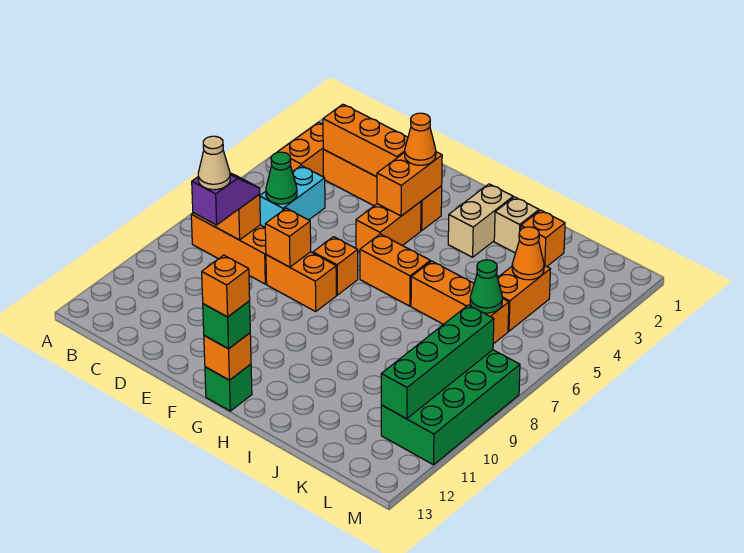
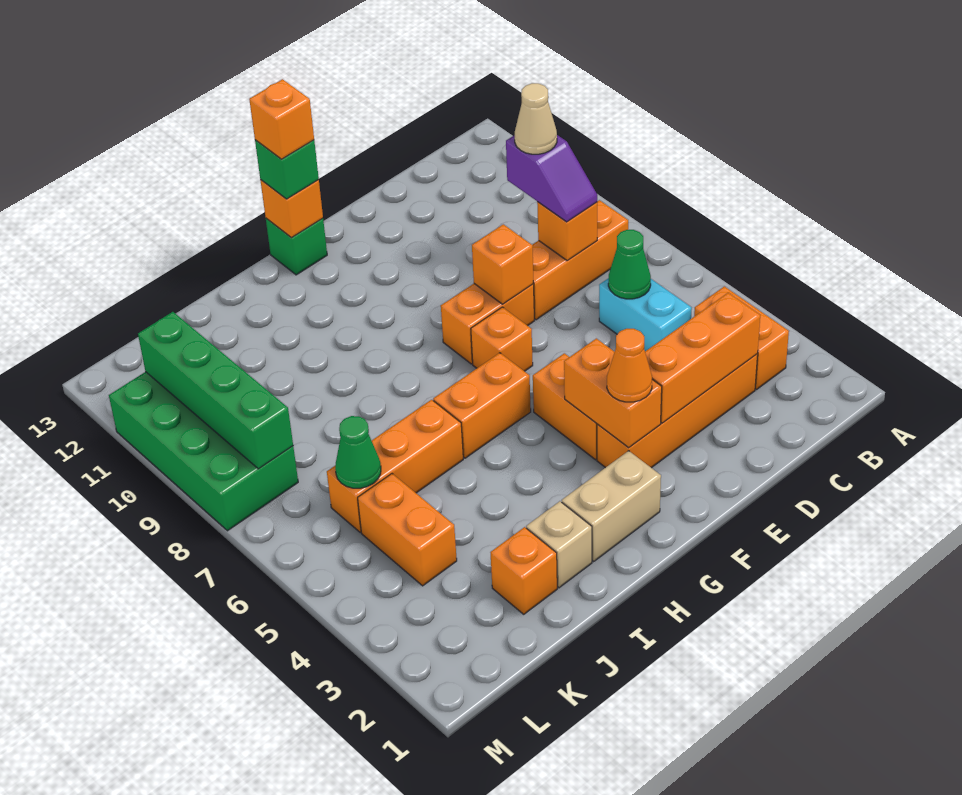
tan 1x2 brick [448,184,513,257] -> tan 1x2 brick turned to [562,451,661,561]
orange 1x1 cone [512,227,544,280] -> none

